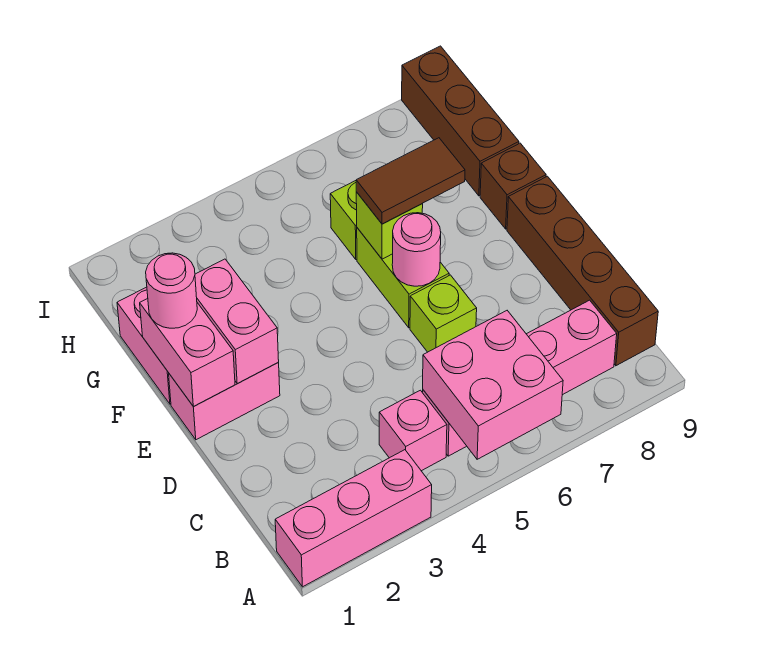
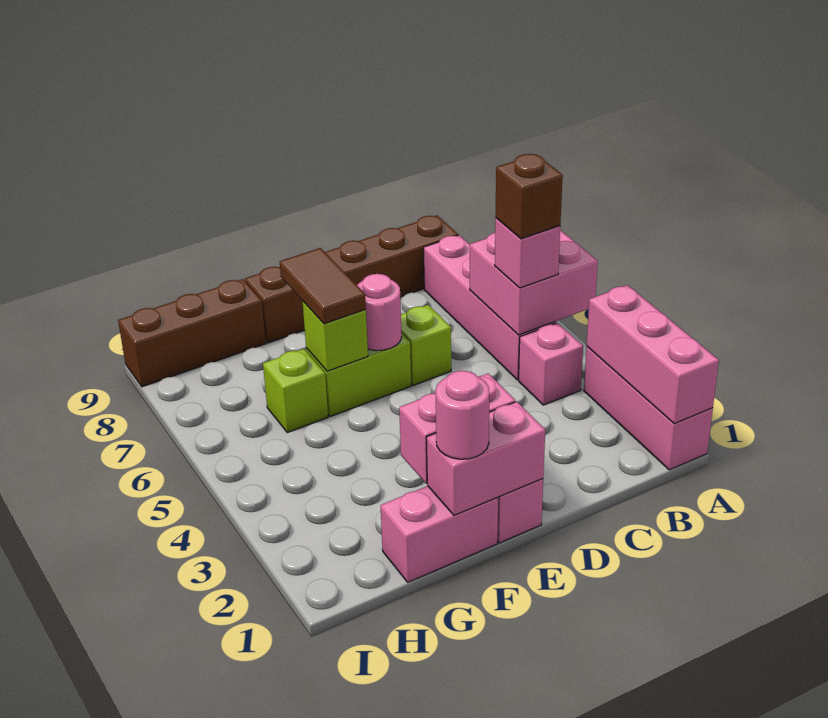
none -> pink 1x3 brick [587,285,719,424]
none -> pink 1x1 brick [495,218,560,288]
none -> brown 1x1 brick [496,154,563,239]

